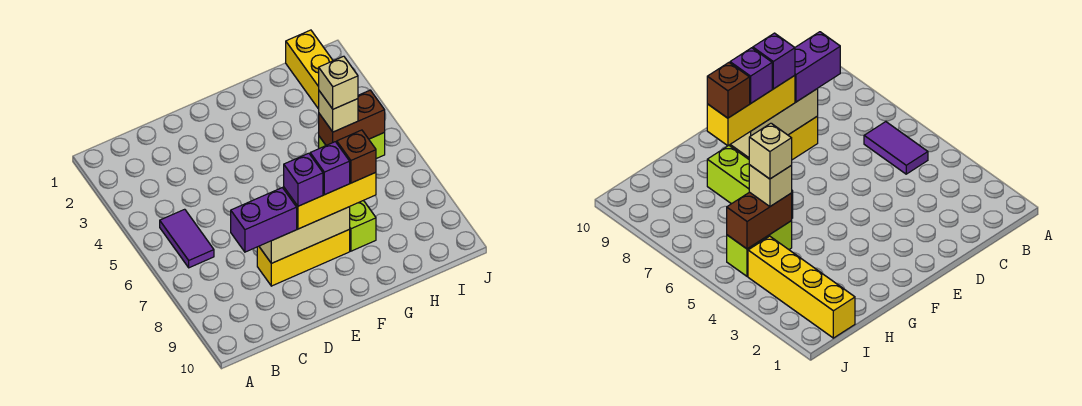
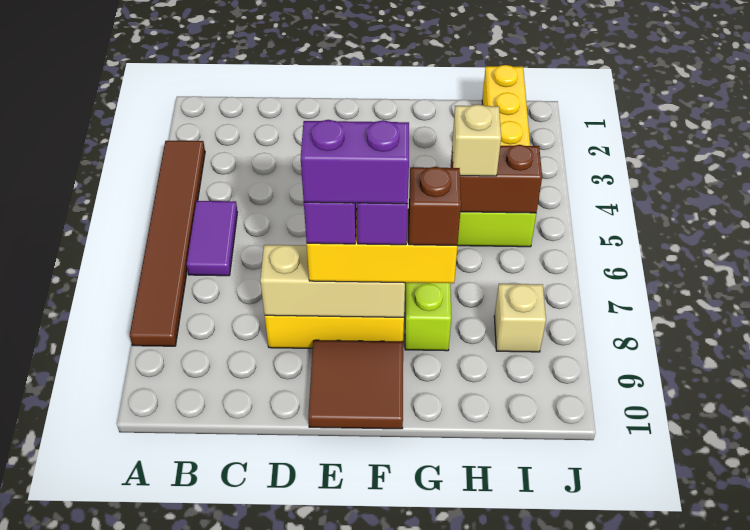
none -> brown 1x6 tile [130,141,205,346]
purple 1x2 brick [231,188,297,252] -> purple 1x2 brick moved to [301,120,409,204]
none -> brown 2x2 tile [308,340,403,429]
tan 1x1 brick [319,56,358,109] -> tan 1x1 brick moved to [494,284,546,352]

